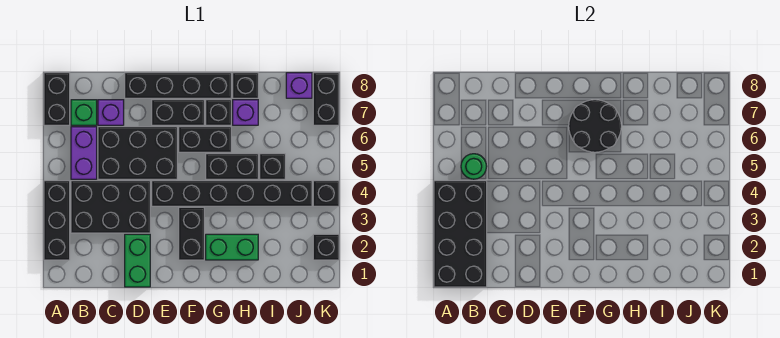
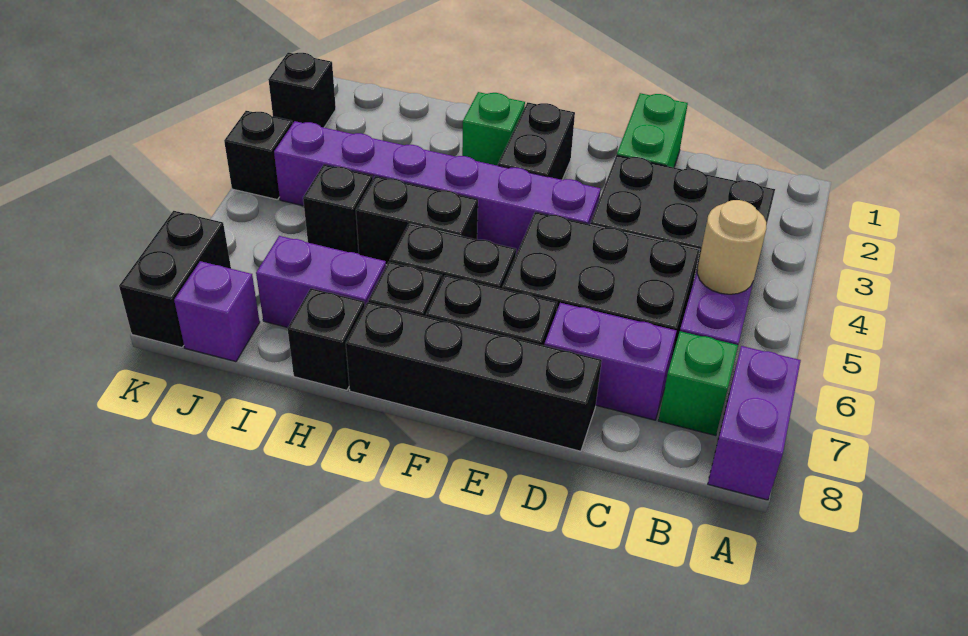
black 2x4 brick [434,181,487,287] -> none
black 1x3 brick [44,181,70,260] -> none
black 1x2 brick [44,73,70,125] -> purple 1x2 brick [708,346,801,500]
green 1x1 round brick [461,154,487,179] -> tan 1x1 round brick [697,200,766,294]
purple 1x1 brick [98,100,124,125] -> purple 1x2 brick [544,303,677,420]
black 1x6 brick [152,181,312,206] -> purple 1x6 brick [274,121,601,255]
black 2x2 round brick [569,100,621,152] -> none
green 1x2 brick [206,234,258,260] -> green 1x1 brick [462,92,525,166]
purple 1x1 brick [233,100,258,125] -> purple 1x2 brick [256,236,386,327]

